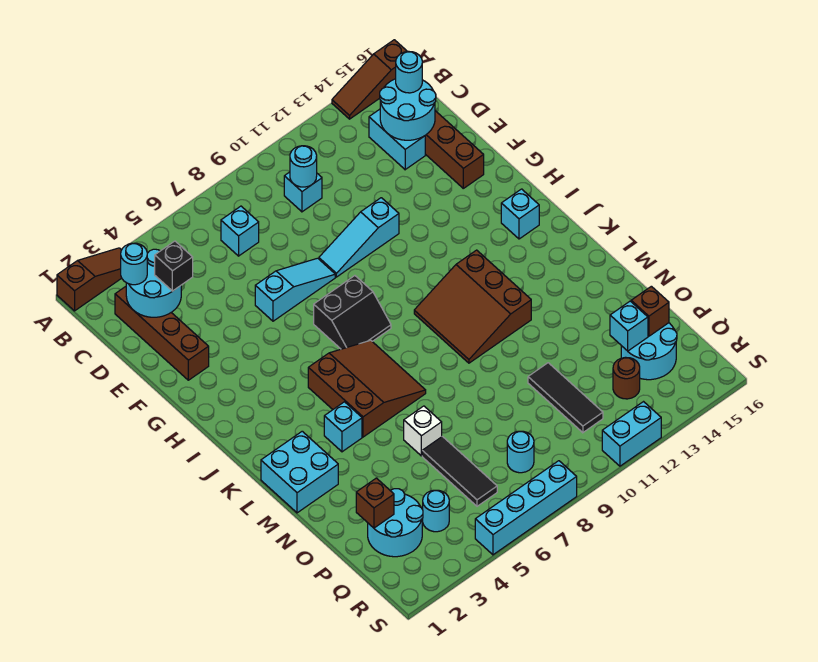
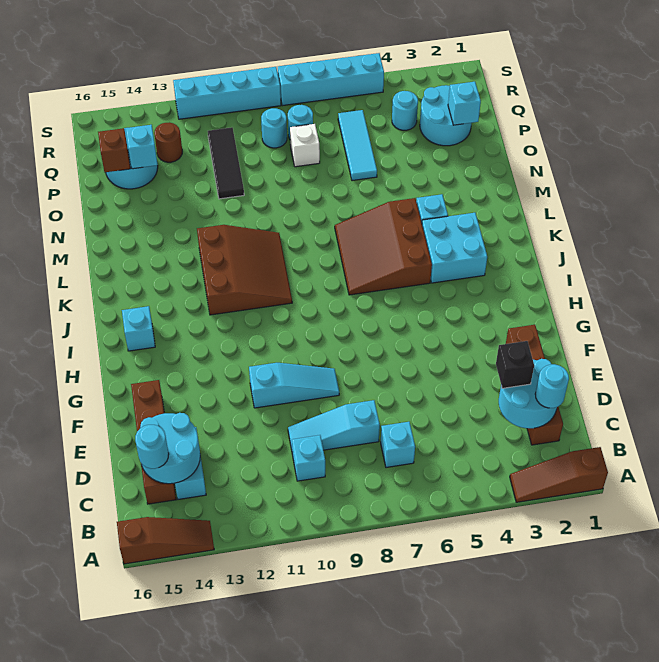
cyan 1x1 round brick [290,146,317,187] -> cyan 1x1 round brick moved to [261,108,287,148]
cyan 1x3 slope [255,258,335,321] -> cyan 1x3 slope moved to [288,400,380,455]
black 2x2 slope [314,276,391,349] -> none
cyan 2x2 brick [261,431,338,513] -> cyan 2x2 brick moved to [422,213,487,283]
white 1x1 brick [404,406,442,456] -> white 1x1 brick moved to [290,124,320,167]
black 1x3 tile [422,436,497,506] -> cyan 1x3 tile [338,110,377,181]
brown 1x1 brick [356,478,394,528] -> cyan 1x1 brick [448,82,481,125]
cyan 1x2 brick [602,402,661,466] -> cyan 1x4 brick [173,67,281,119]

